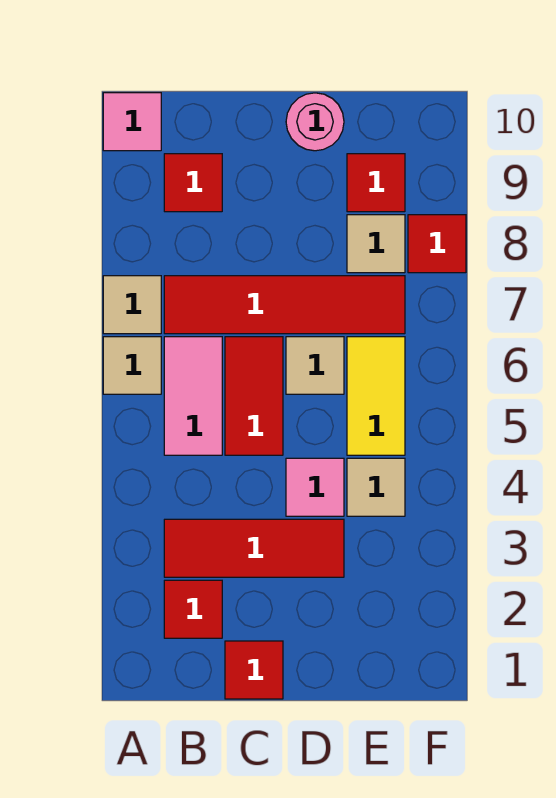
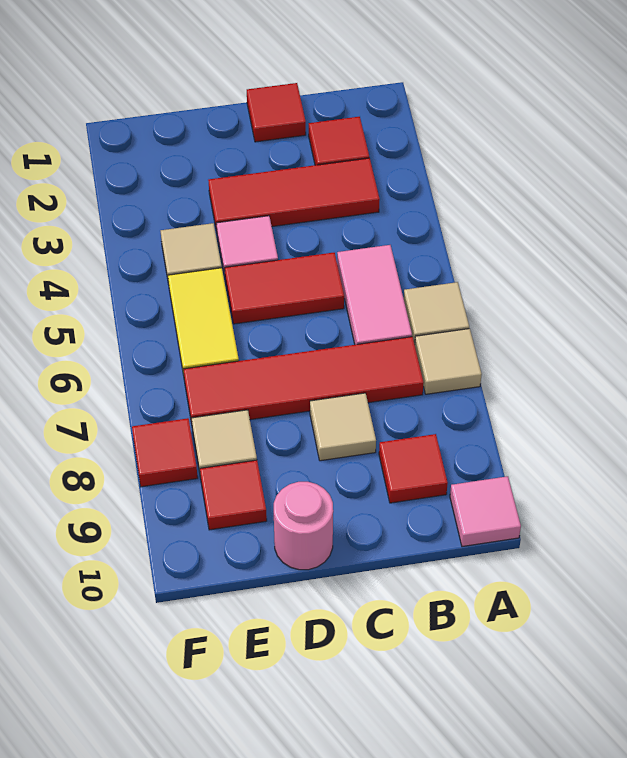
red 1x2 tile [225,337,283,455] -> red 1x2 tile turned to [225,253,344,324]
tan 1x1 tile [286,337,344,394] -> tan 1x1 tile moved to [310,393,376,461]

